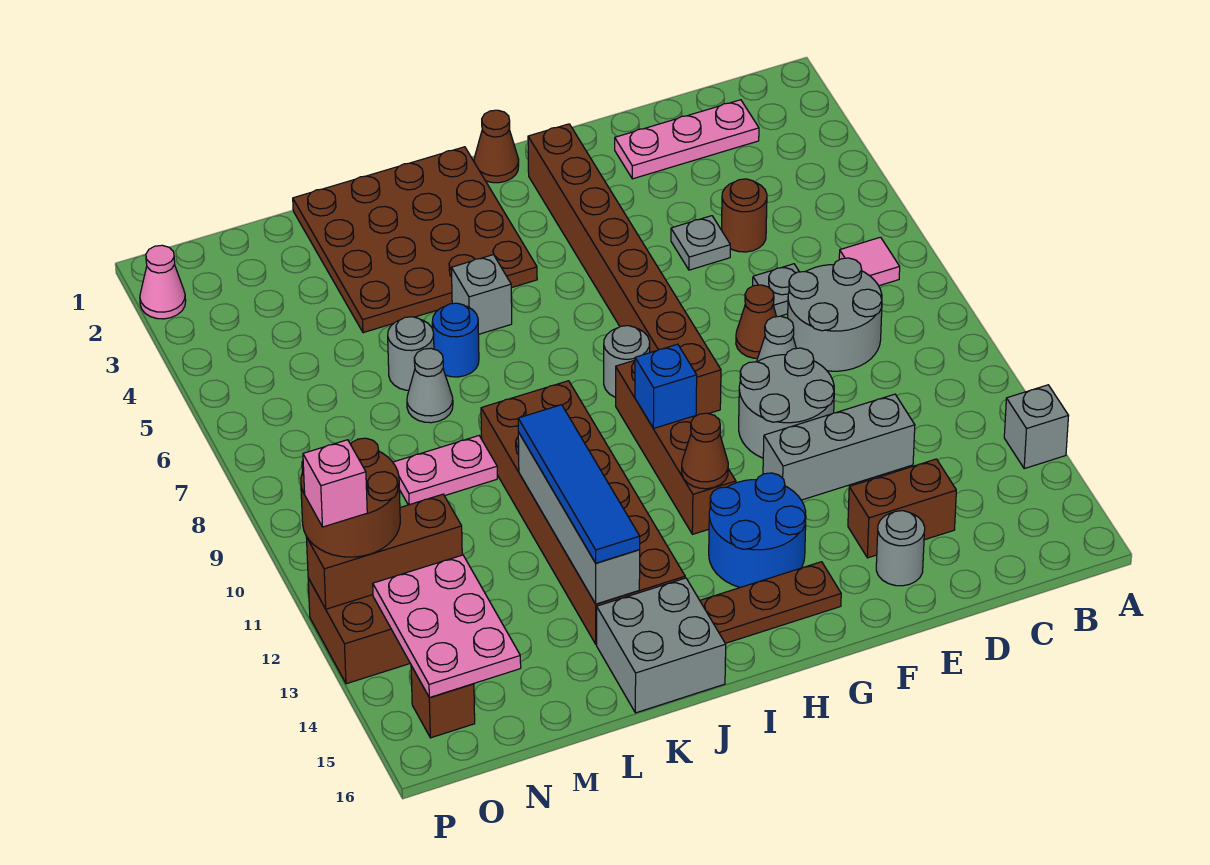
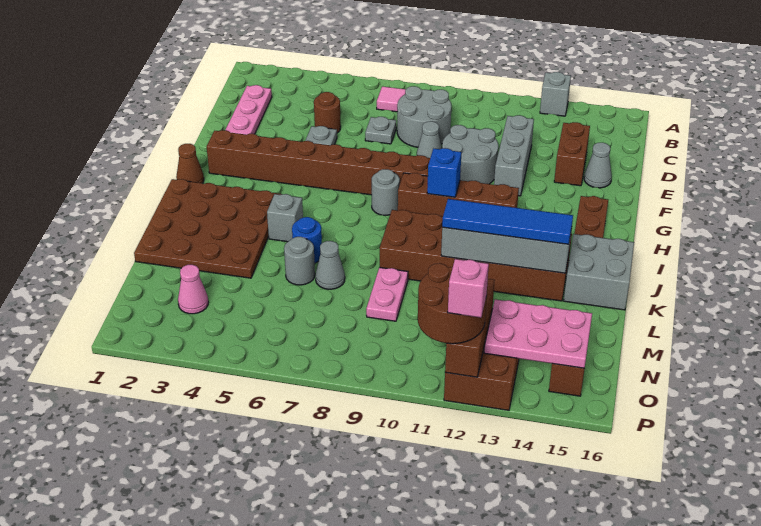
brown 1x1 cone [736,285,776,358] -> none
grey 1x1 round brick [876,511,925,586] -> grey 1x1 cone [584,143,612,188]
blue 2x2 round brick [709,473,806,587] -> none
brown 1x1 cone [682,413,728,489] -> none
pink 1x1 cone [140,245,186,319] -> pink 1x1 cone moved to [178,265,209,314]

